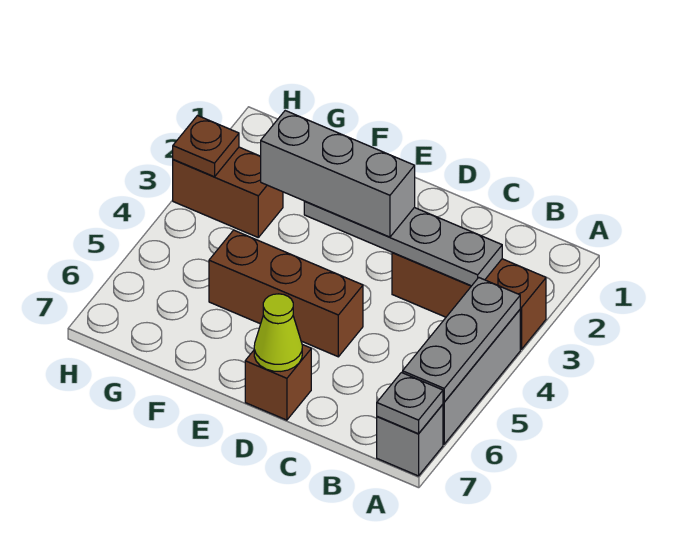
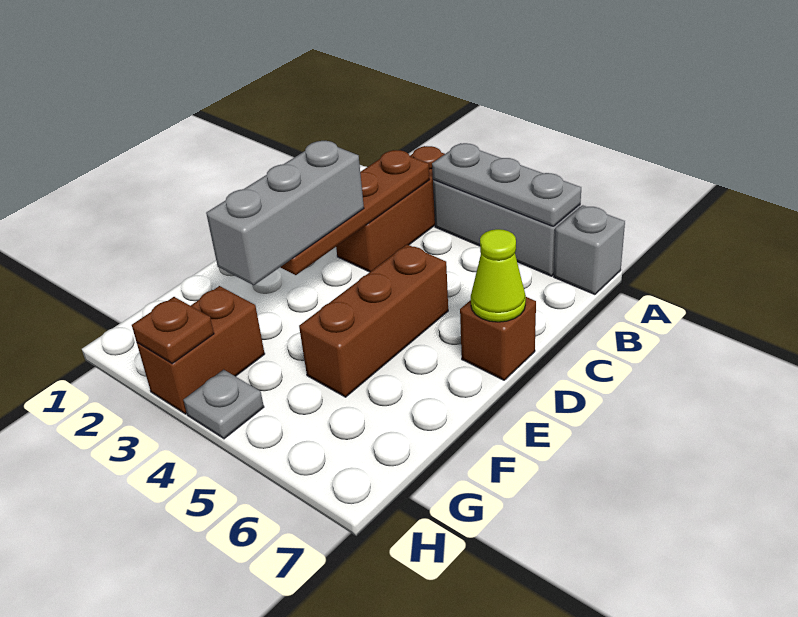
grey 1x1 plate [377,373,443,434] -> grey 1x1 plate moved to [183,370,264,439]
grey 1x4 plate [304,201,502,286] -> brown 1x4 plate [280,150,430,275]

